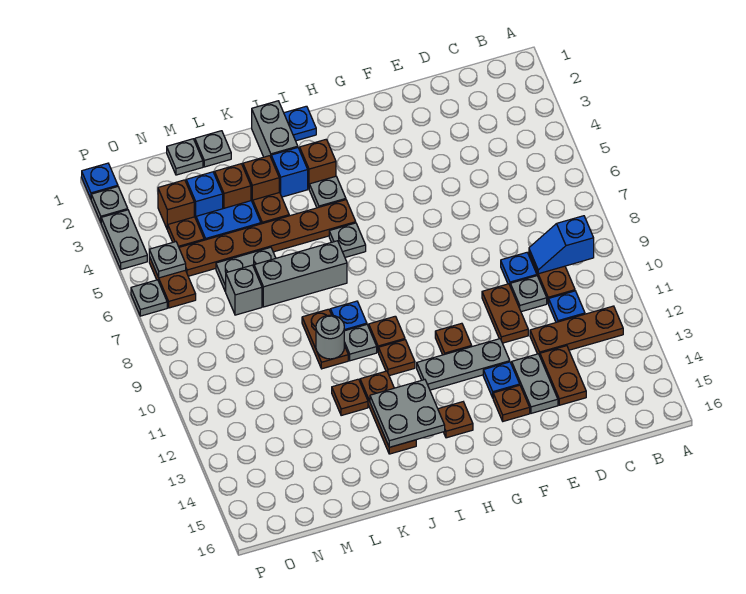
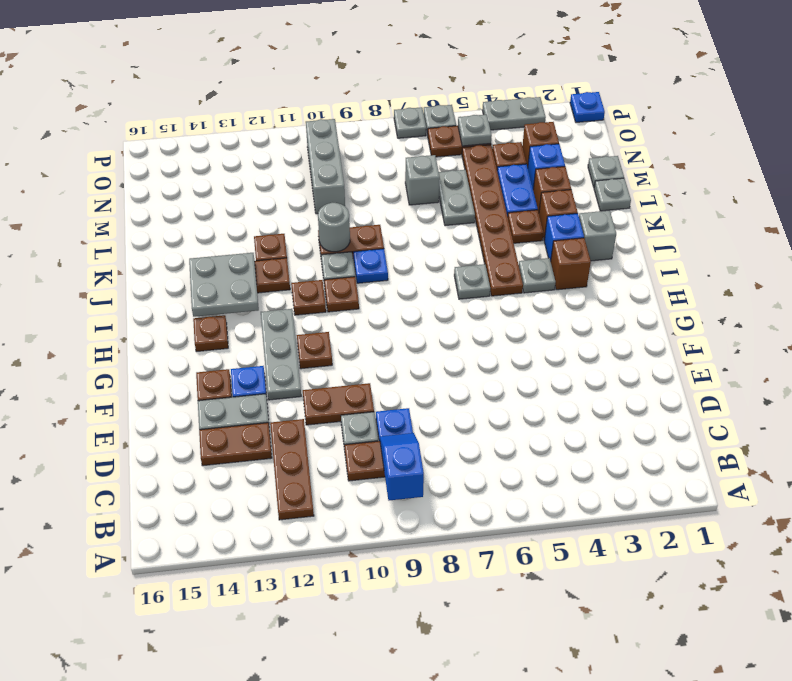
blue 1x1 plate [549,291,585,322] -> none
blue 1x1 plate [284,106,316,141] -> none
grey 1x2 brick [252,101,298,157] -> grey 1x1 brick [579,210,616,261]
grey 1x3 brick [254,241,347,307] -> grey 1x3 brick moved to [306,119,345,214]
grey 1x1 plate [91,187,128,222] -> grey 1x1 plate moved to [394,107,426,138]

